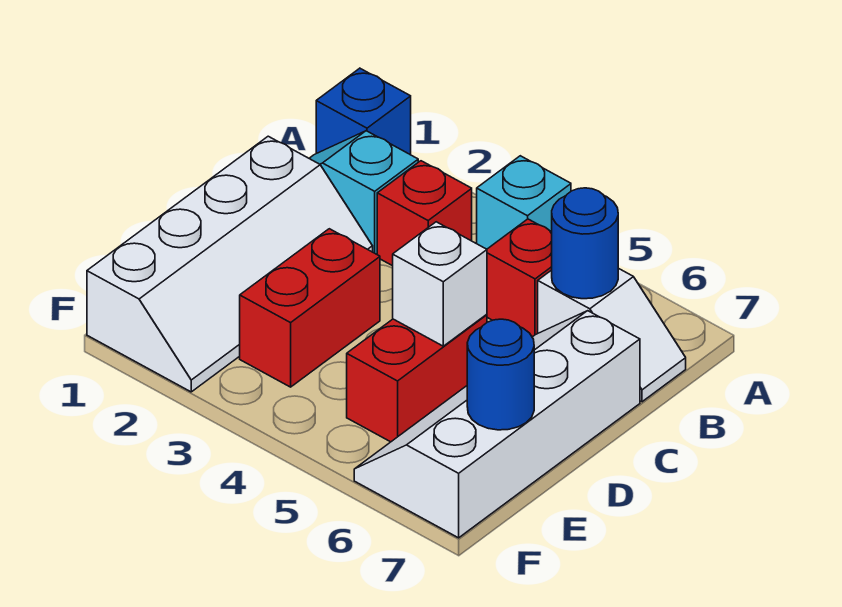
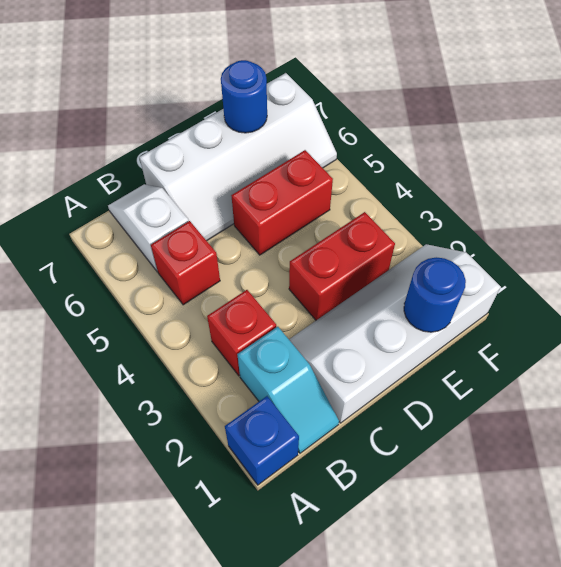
cyan 1x1 brick [477,156,571,249] -> none
blue 1x1 round brick [552,188,618,299] -> blue 1x1 round brick moved to [404,257,466,332]
white 1x1 brick [393,222,487,346] -> none

